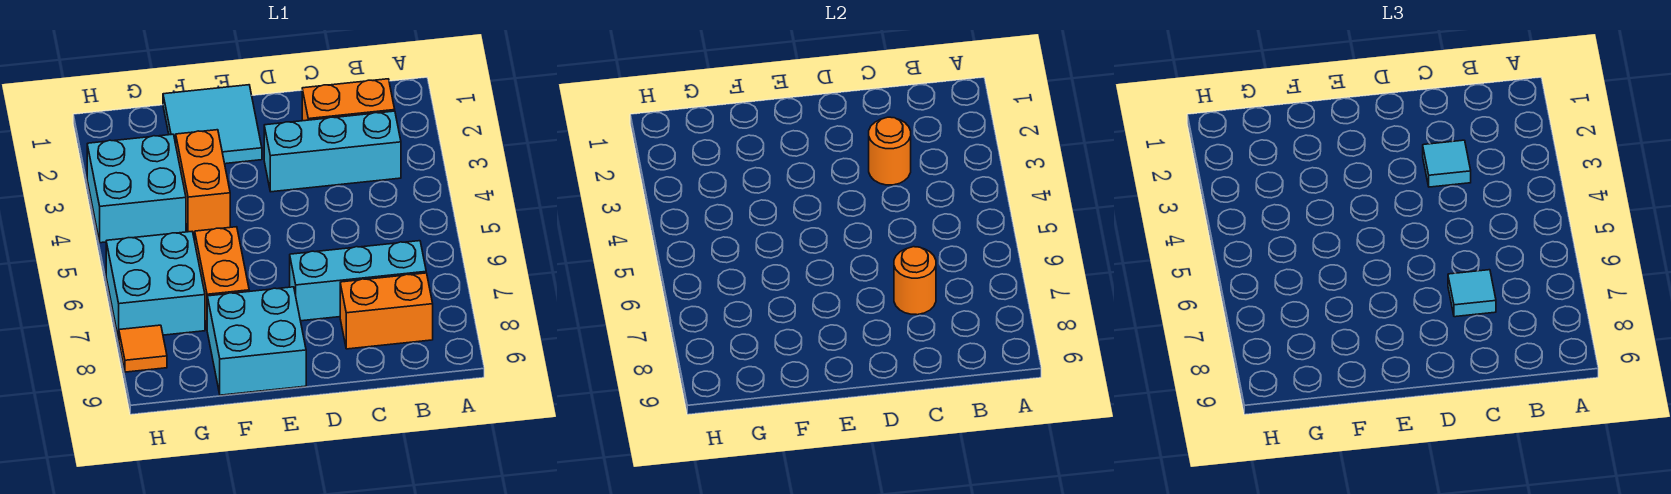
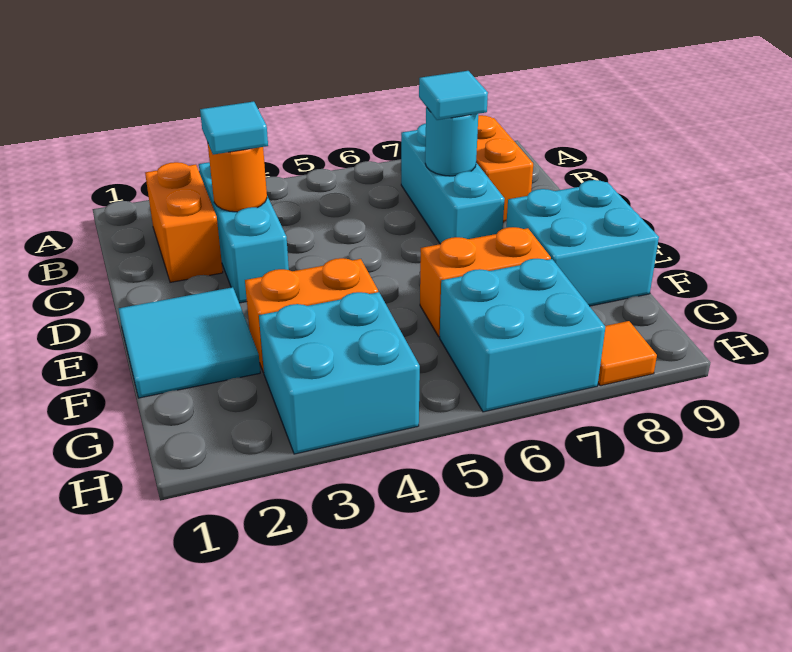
orange 1x1 round brick [894,247,936,315] -> cyan 1x1 round brick [425,107,478,176]

